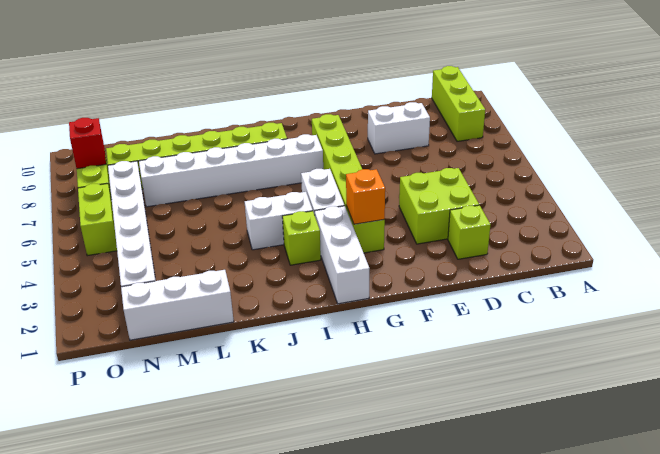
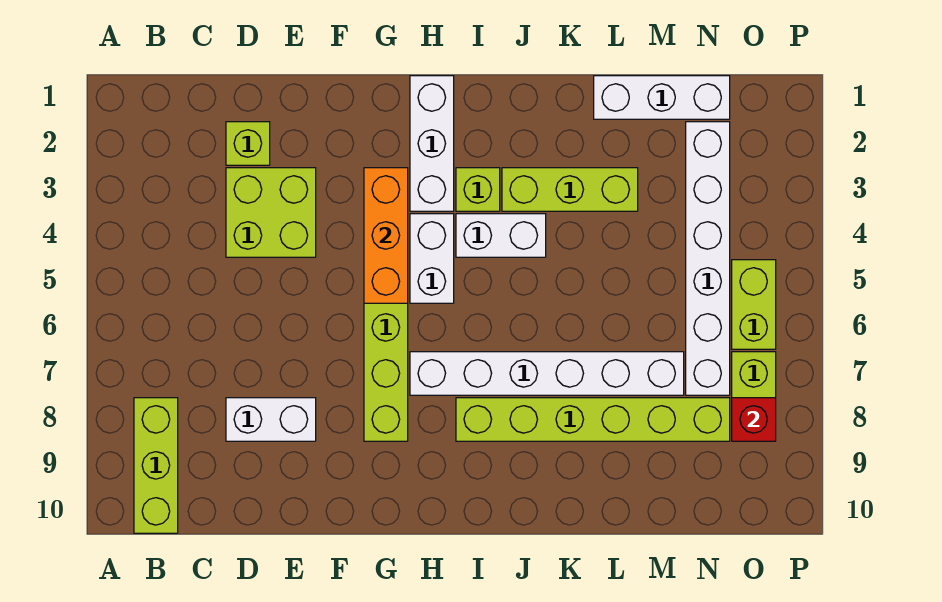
orange 1x1 brick [346,169,385,224] -> orange 1x3 brick [364,168,408,303]
none -> lime 1x3 brick [502,168,638,211]

